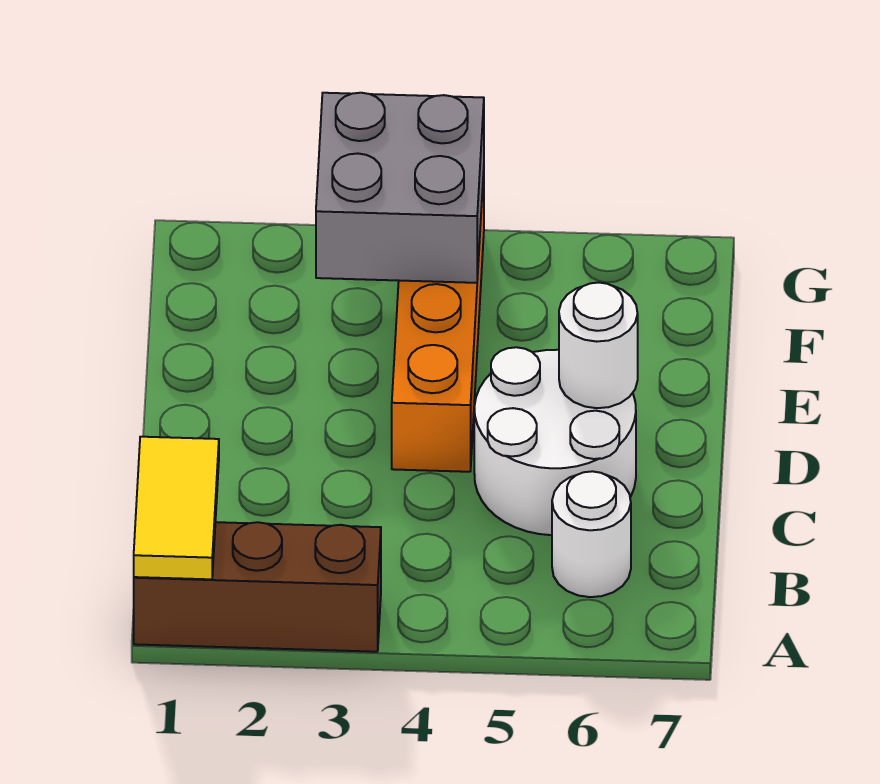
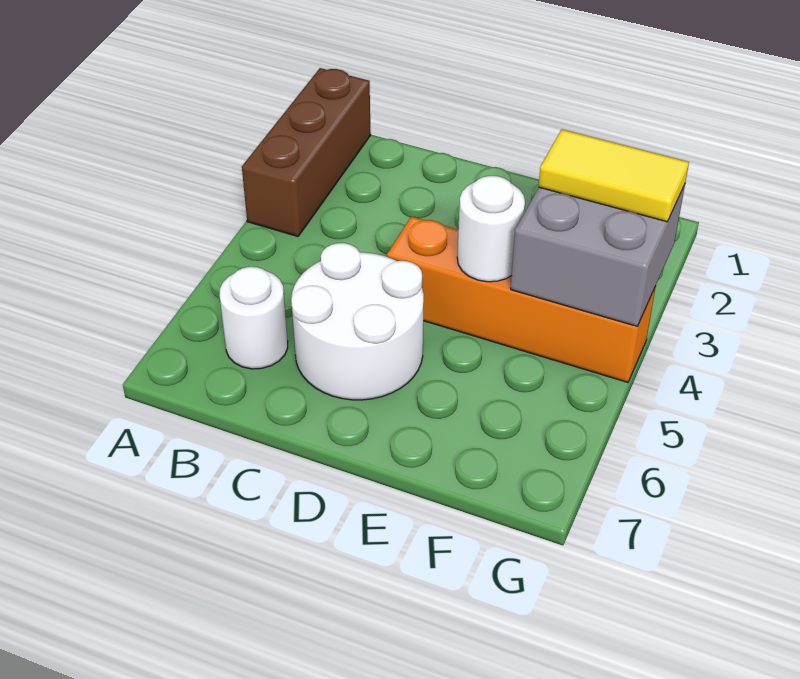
yellow 1x2 tile [134,437,219,579] -> yellow 1x2 tile moved to [539,129,689,222]
white 1x1 round brick [559,283,638,408] -> white 1x1 round brick moved to [457,176,525,282]

